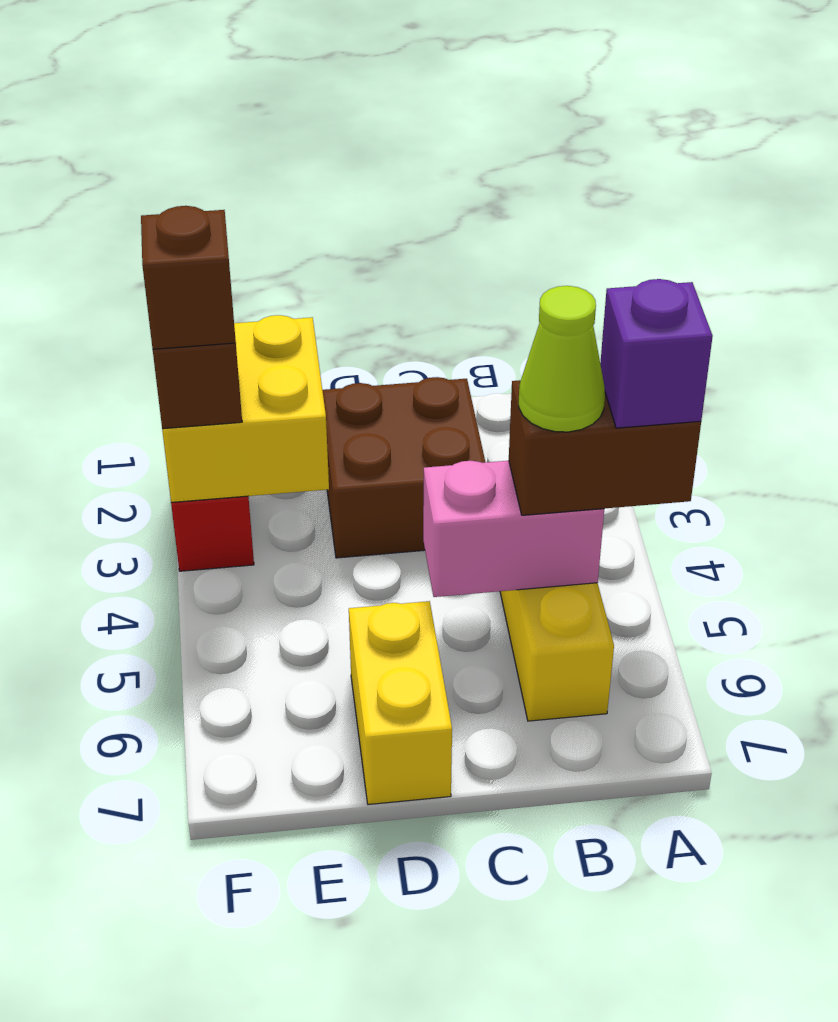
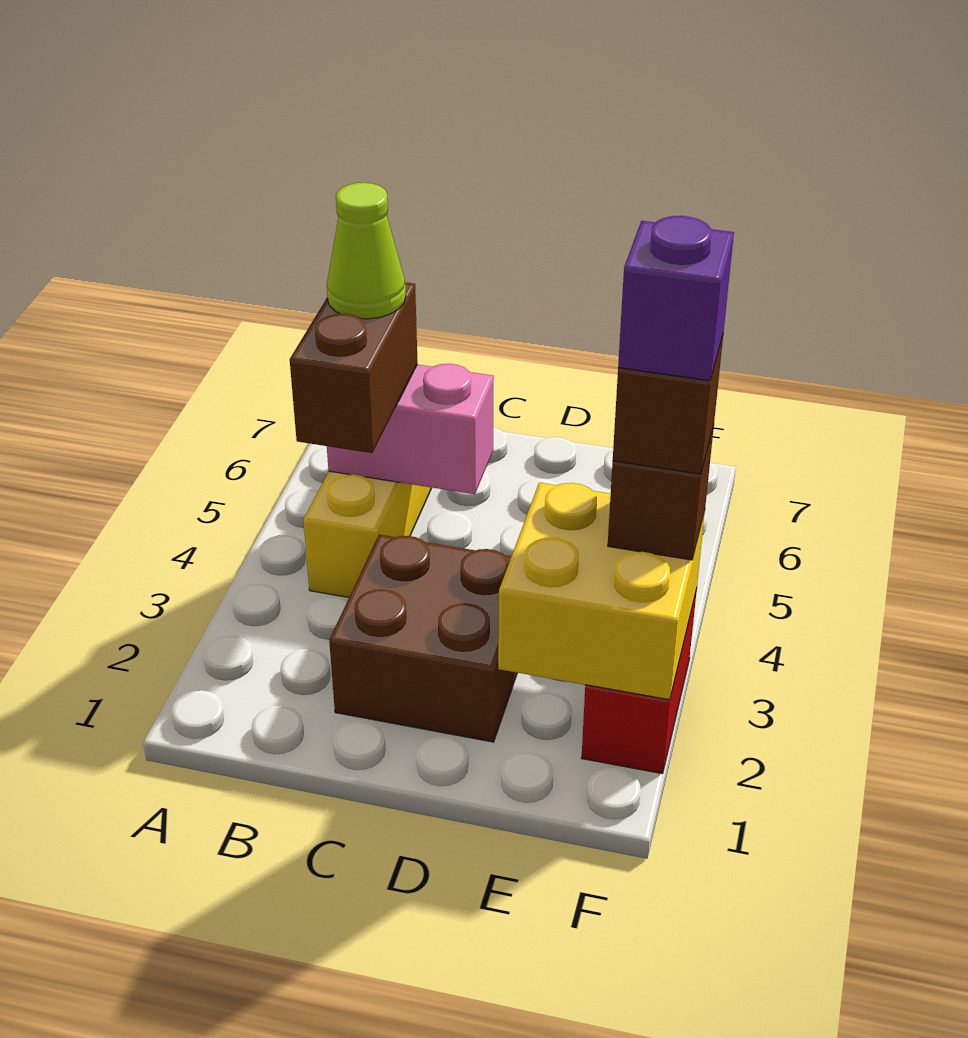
brown 1x2 brick [509,380,701,515] -> brown 1x2 brick turned to [290,282,418,453]
purple 1x1 brick [600,279,713,428] -> purple 1x1 brick moved to [618,216,734,381]
yellow 1x2 brick [349,601,452,805] -> none

